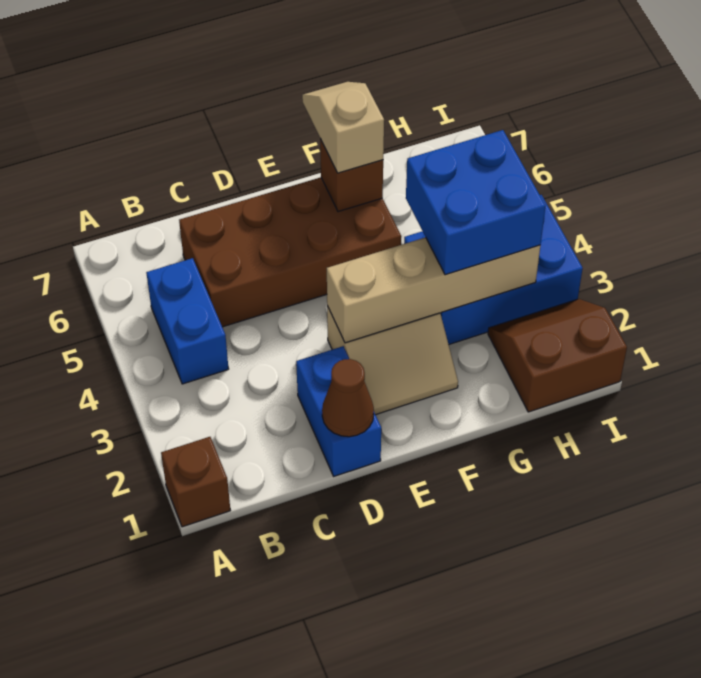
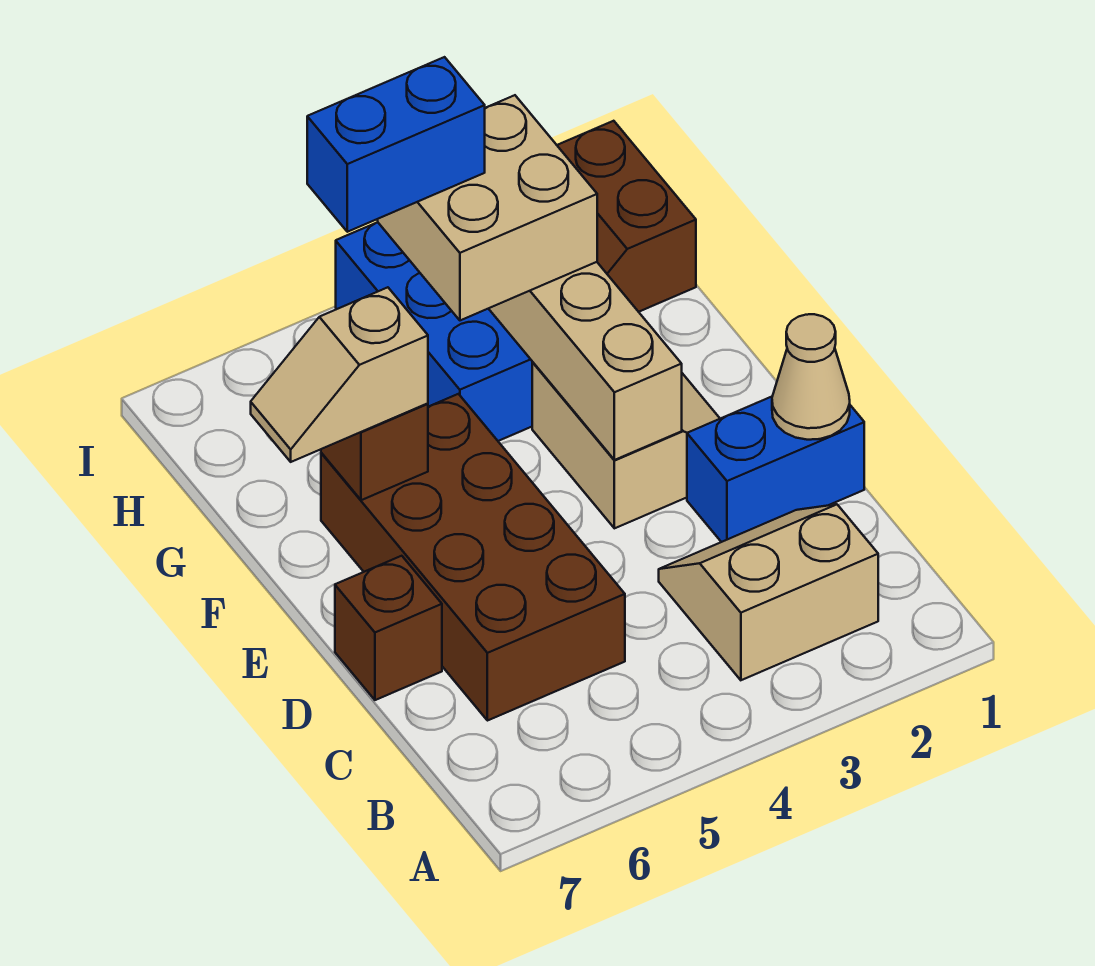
brown 1x1 brick [161,437,230,527] -> brown 1x1 brick moved to [335,556,442,700]
none -> tan 2x2 slope [659,504,878,680]
blue 1x2 brick [146,258,229,384] -> blue 1x2 brick moved to [307,57,485,232]
brown 1x1 cone [322,359,374,437] -> tan 1x1 cone [772,314,850,440]
blue 2x2 brick [406,130,546,275] -> tan 2x2 brick [378,95,597,320]

